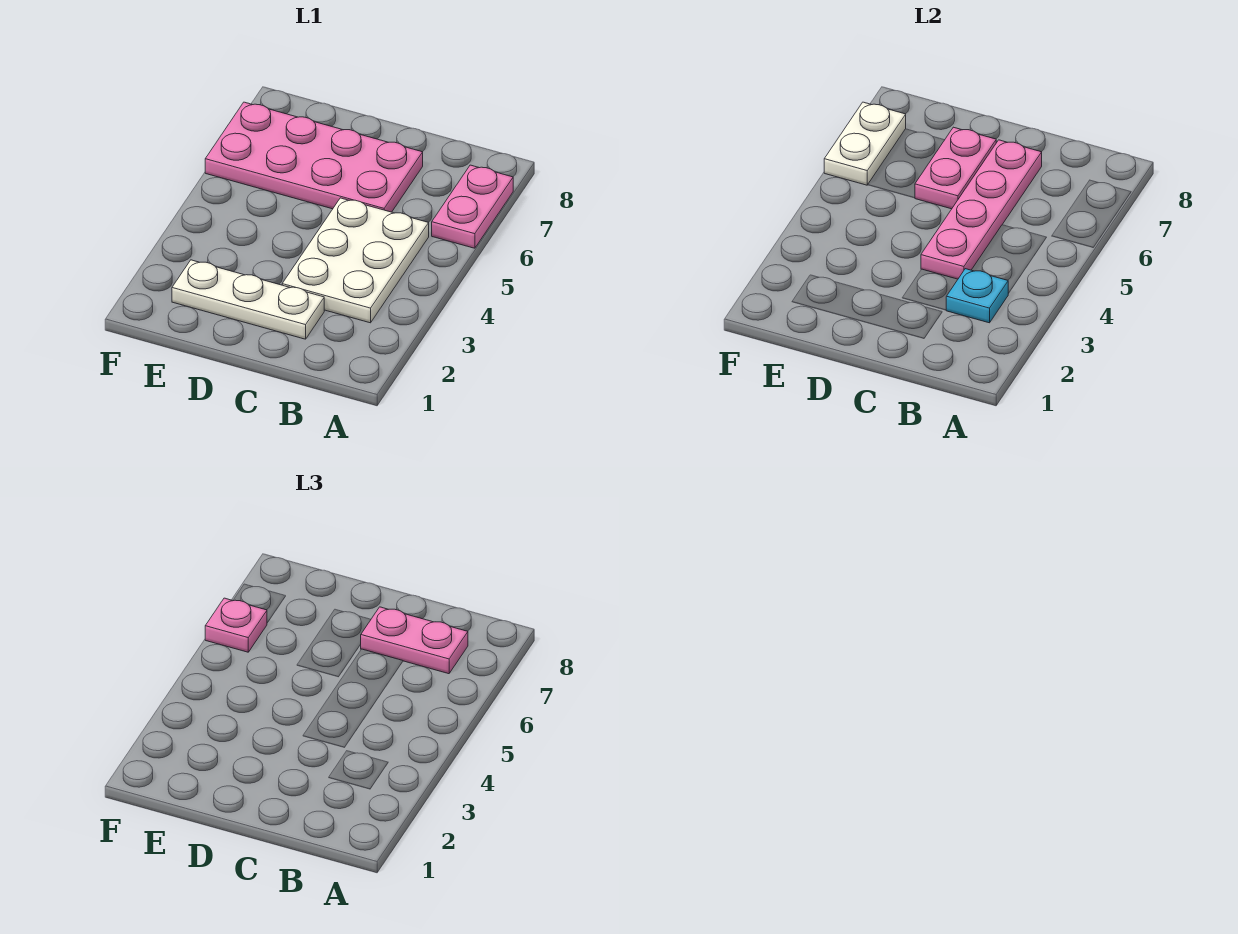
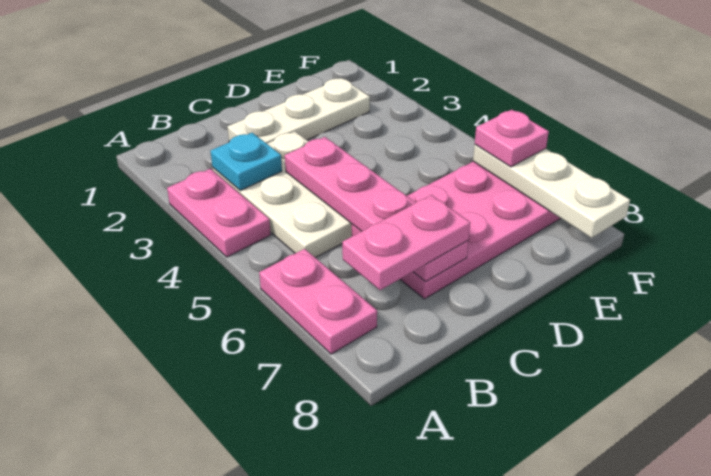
pink 1x2 plate [915,127,996,209] -> pink 1x2 plate moved to [167,169,271,257]
white 1x2 plate [824,102,906,185] -> white 1x3 plate [473,145,630,238]

